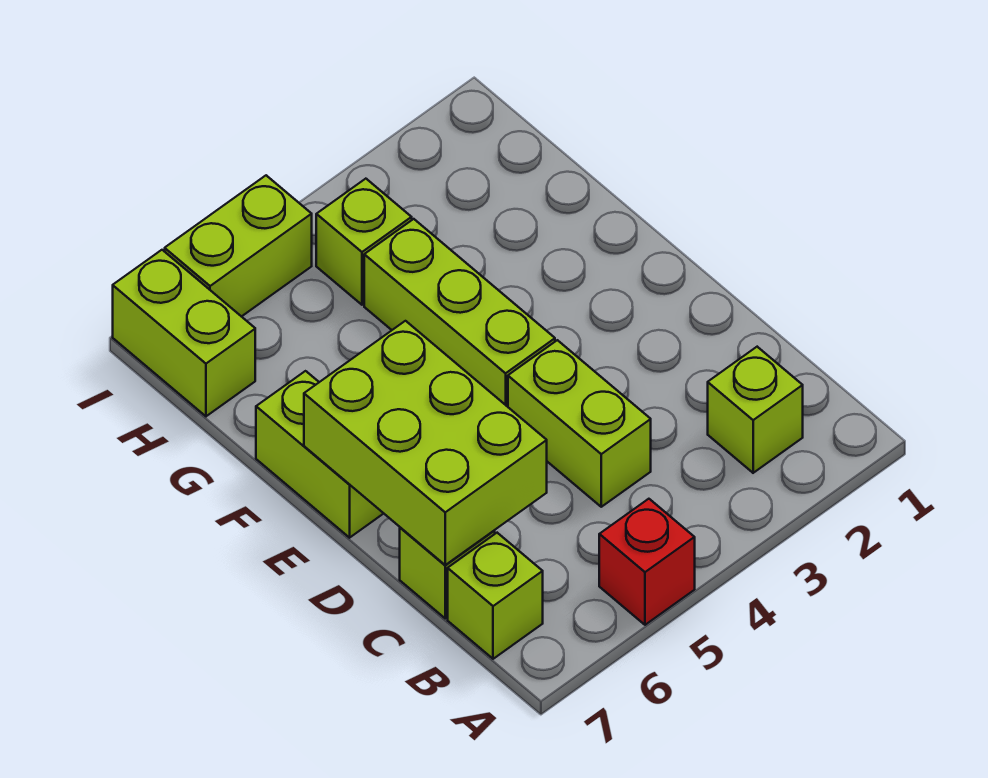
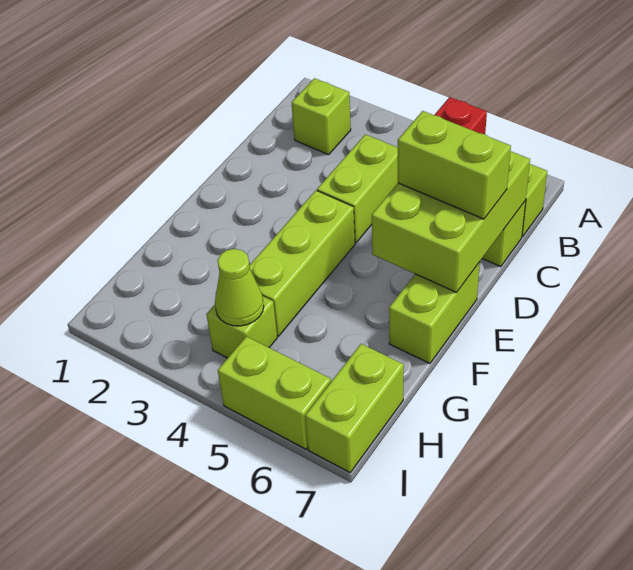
none -> lime 1x2 brick [398,111,511,219]
none -> lime 1x1 cone [215,249,264,326]

